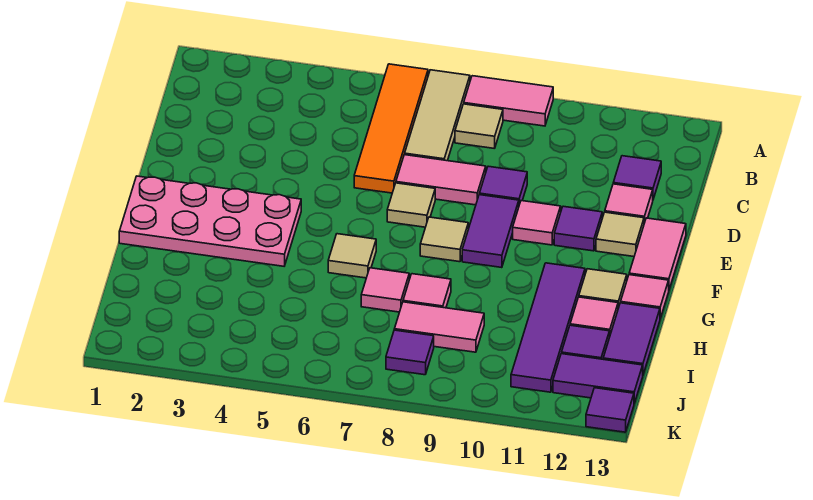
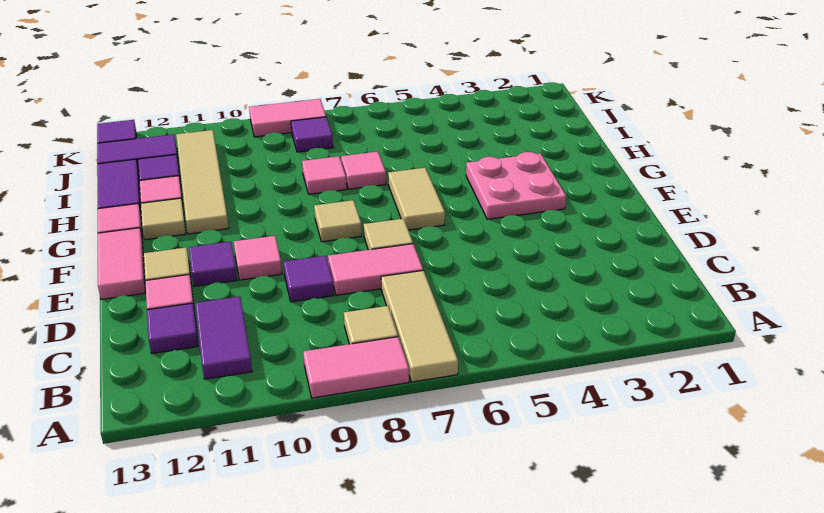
orange 1x4 tile [354,64,428,193] -> none
purple 1x2 tile [462,195,519,268] -> purple 1x2 tile moved to [195,297,252,379]
pink 2x4 plate [119,176,301,266] -> pink 2x2 plate [466,152,566,219]
tan 1x1 tile [328,234,376,278] -> tan 1x2 tile [388,168,445,230]
purple 1x4 tile [511,263,585,392] -> tan 1x4 tile [176,130,229,234]
pink 1x2 tile [394,302,484,352] -> pink 1x2 tile moved to [249,99,326,137]

